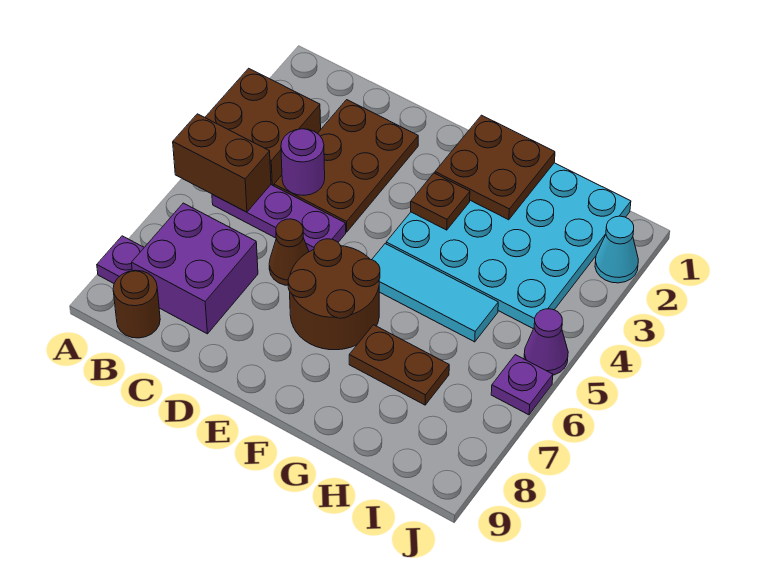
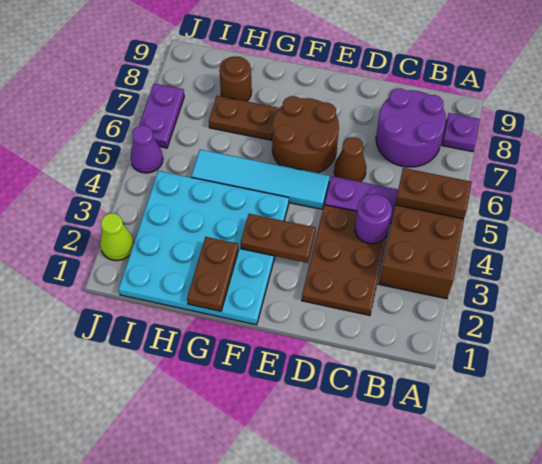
purple 2x2 brick [132,203,258,334] -> purple 2x2 round brick [376,88,446,167]
brown 1x1 round brick [113,270,160,338] -> brown 1x1 round brick moved to [219,56,252,101]
brown 2x2 plate [435,115,555,220] -> brown 1x2 plate [187,237,239,311]
brown 1x1 plate [411,173,470,230] -> brown 1x2 plate [240,214,316,263]
cyan 1x3 tile [372,244,498,342] -> cyan 1x4 tile [191,150,330,209]
cyan 1x1 cone [595,216,638,283] -> lime 1x1 cone [100,213,134,261]
purple 1x1 plate [491,355,553,415] -> purple 1x2 plate [139,83,184,148]

